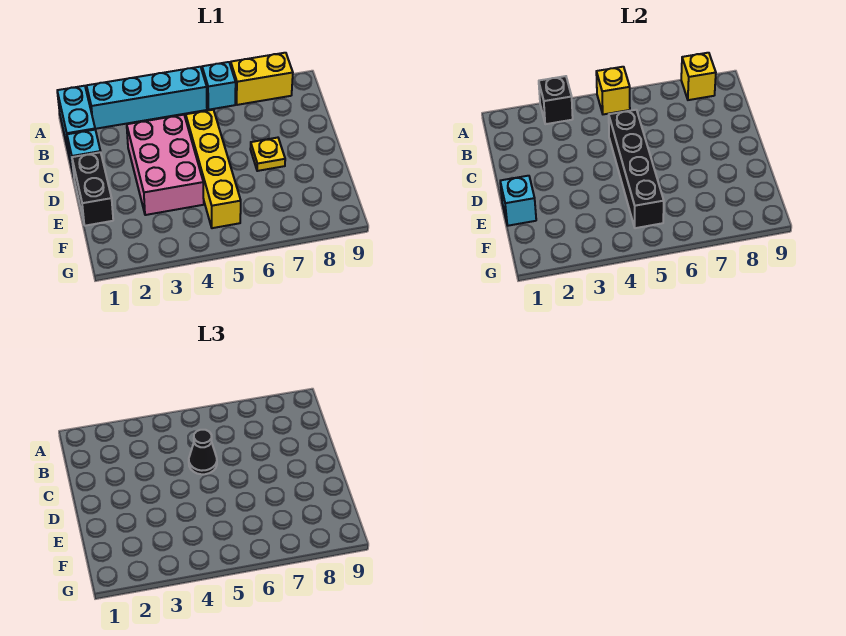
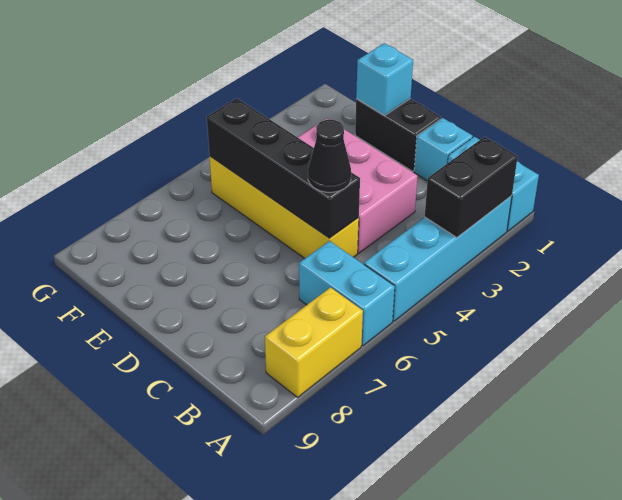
black 1x1 brick [539,76,573,124] -> black 1x2 brick [425,137,518,238]
yellow 1x1 brick [596,67,630,114] -> none
cyan 1x1 brick [202,62,236,110] -> cyan 1x2 brick [299,241,395,346]
yellow 1x1 brick [681,53,716,100] -> none
yellow 1x1 plate [250,138,285,171] -> none

